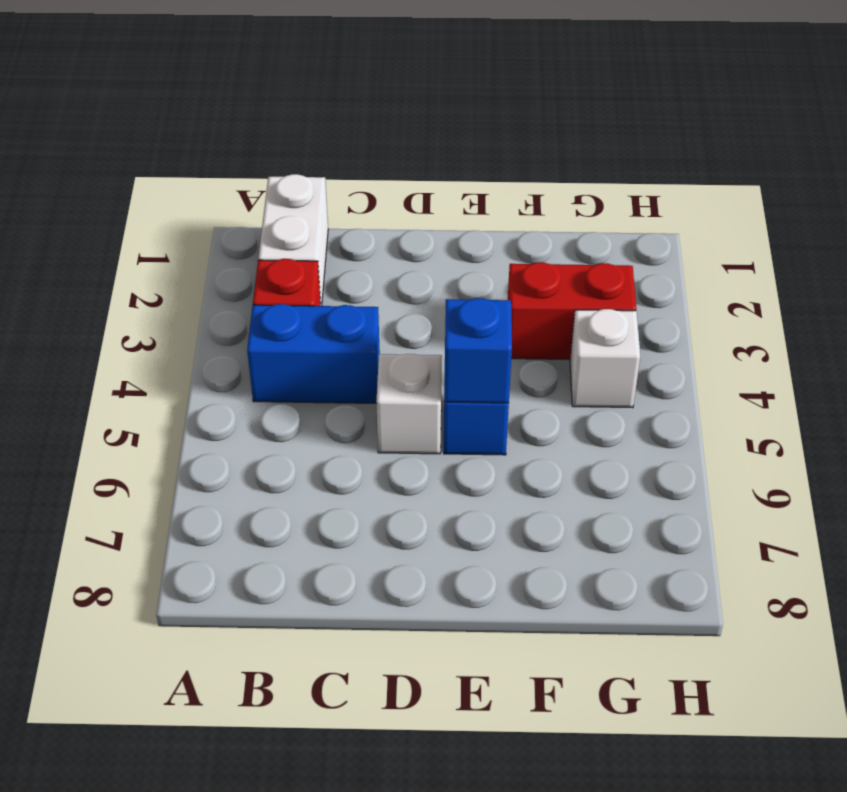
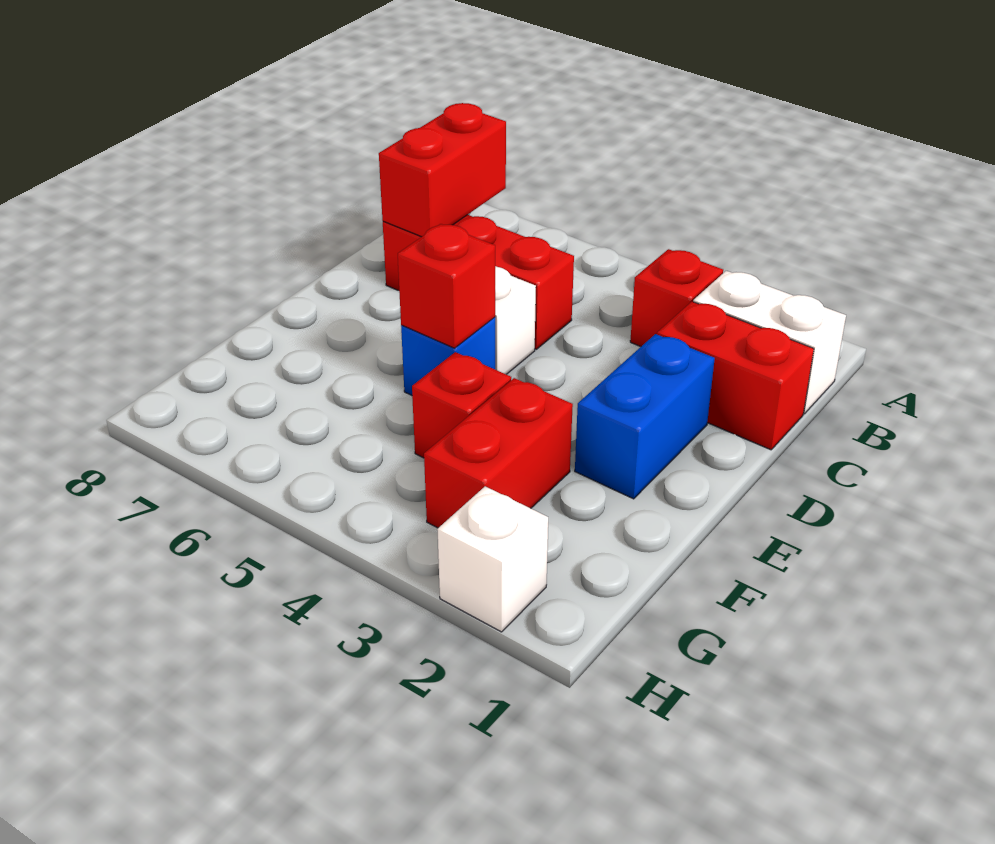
blue 1x2 brick [247,304,380,403] -> blue 1x2 brick moved to [575,334,715,499]
none -> red 1x2 brick [379,103,506,237]
none -> red 1x2 brick [657,302,814,450]
none -> red 1x3 brick [383,215,574,349]
blue 1x1 brick [444,298,512,403] -> red 1x1 brick [398,224,495,348]
none -> red 1x1 brick [412,352,511,458]
white 1x1 brick [570,309,640,408] -> white 1x1 brick moved to [437,486,548,632]

